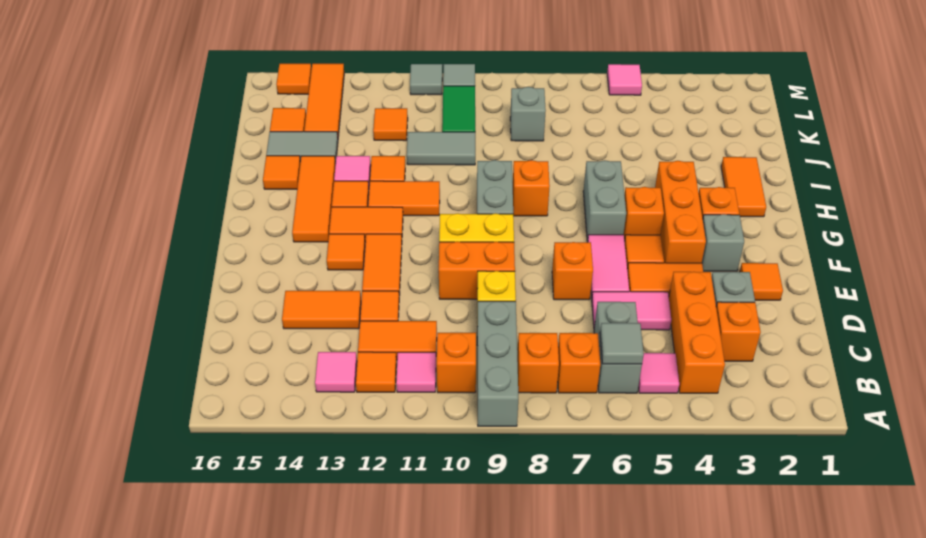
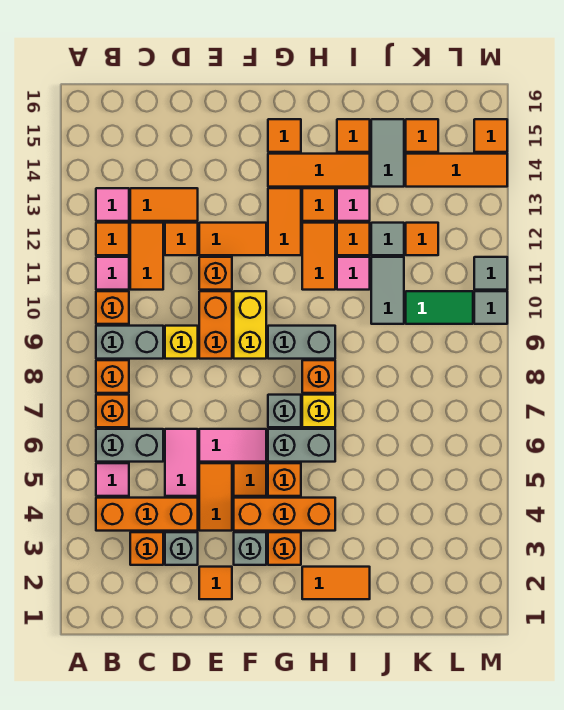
grey 1x3 brick [477,301,518,426] -> grey 1x2 brick [96,326,163,359]
grey 1x1 tile [600,323,644,364] -> grey 1x1 tile moved to [371,223,404,255]
orange 1x2 tile [282,291,361,329] -> orange 1x2 tile turned to [130,188,198,221]
orange 1x1 brick [552,242,593,300] -> orange 1x1 brick moved to [199,257,232,290]
orange 1x1 tile [327,234,365,270] -> orange 1x1 tile moved to [268,119,301,152]
none -> yellow 1x1 brick [302,395,335,427]
grey 1x1 brick [510,87,546,141] -> grey 1x1 brick moved to [268,395,301,427]
pink 1x1 tile [607,64,642,95] -> pink 1x1 tile moved to [337,257,370,290]

